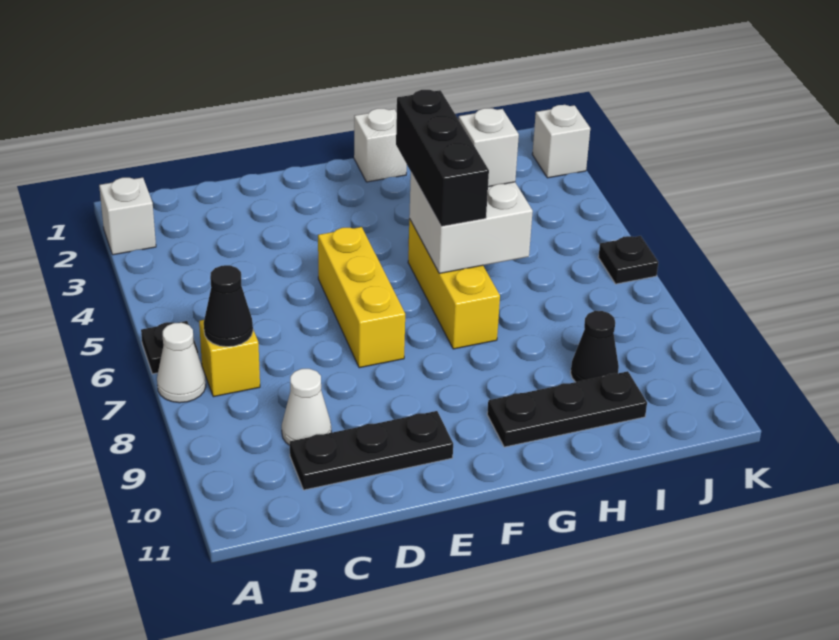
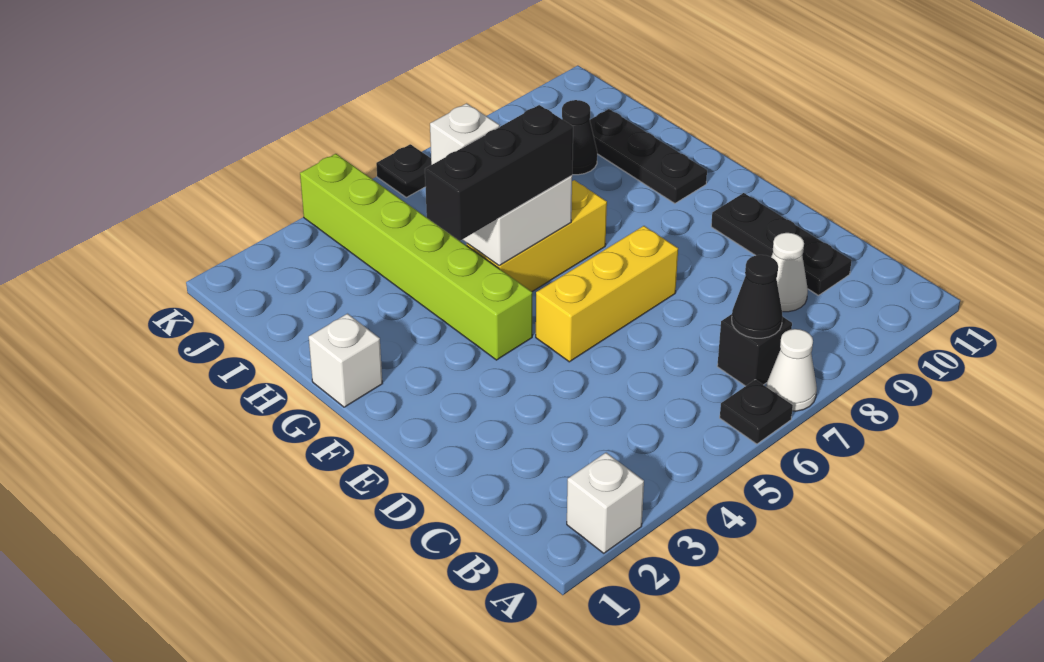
yellow 1x1 brick [199,320,260,397] -> black 1x1 brick [717,314,792,386]
none -> lime 1x6 brick [300,154,532,360]
white 1x1 brick [532,105,590,178] -> none

